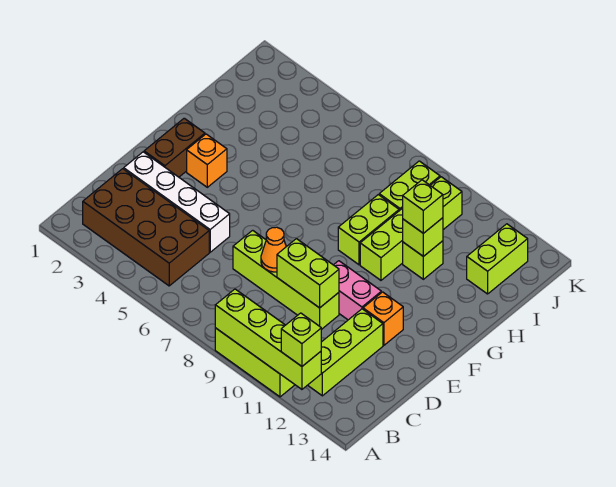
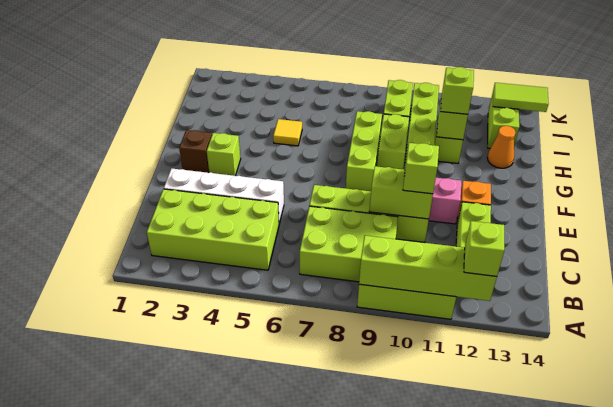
brown 2x4 brick [83,169,209,286] -> lime 2x4 brick [147,189,279,270]
none -> lime 2x3 brick [300,206,398,282]
orange 1x1 cone [261,227,286,272] -> orange 1x1 cone moved to [487,126,516,168]
none -> lime 1x1 brick [403,143,439,194]
brown 1x2 brick [144,118,205,177] -> brown 1x1 brick [179,130,212,173]
orange 1x1 brick [187,134,227,187] -> lime 1x1 brick [207,133,241,176]
none -> lime 1x3 brick [346,111,382,191]
none -> yellow 1x1 tile [273,119,302,146]
none -> lime 1x2 tile [493,83,549,112]

